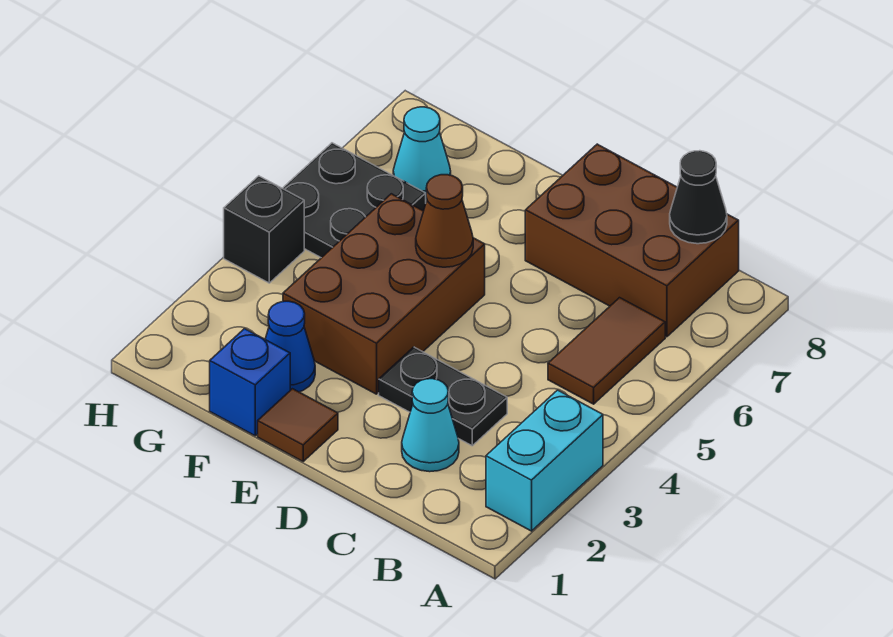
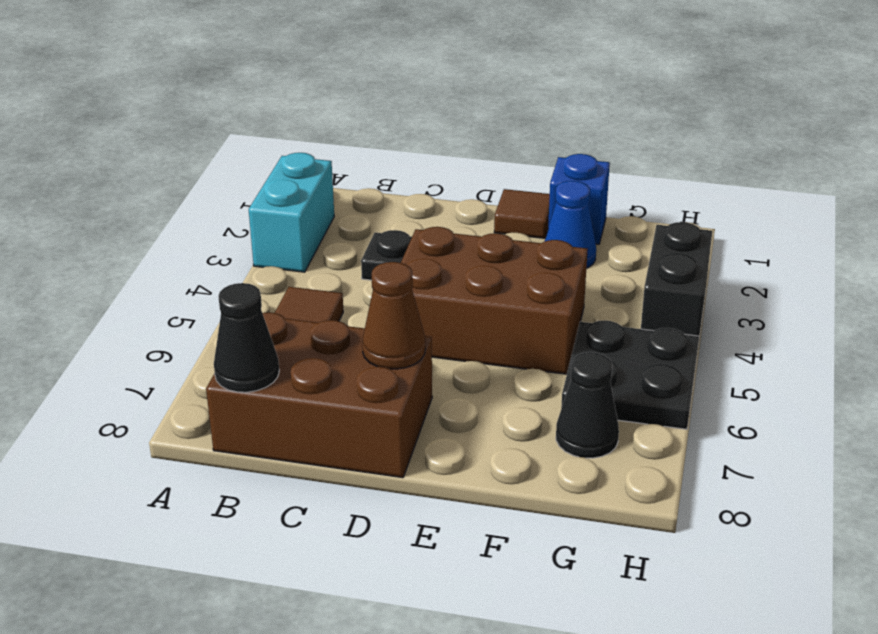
cyan 1x1 cone [402,379,459,472] -> none
brown 2x3 brick [283,194,485,394] -> brown 2x3 brick turned to [401,227,588,374]
brown 1x1 cone [416,175,473,267] -> brown 1x1 cone moved to [362,262,425,369]
cyan 1x1 cone [393,107,451,199] -> black 1x1 cone [556,352,619,458]
black 1x1 brick [224,176,304,283] -> black 1x2 brick [641,222,712,336]

